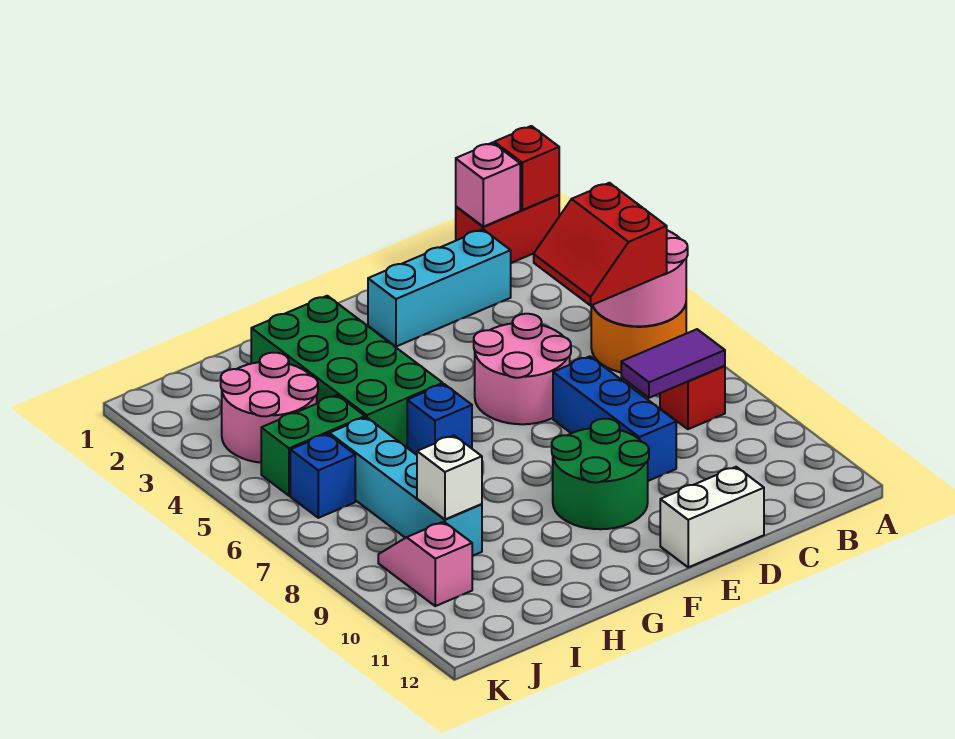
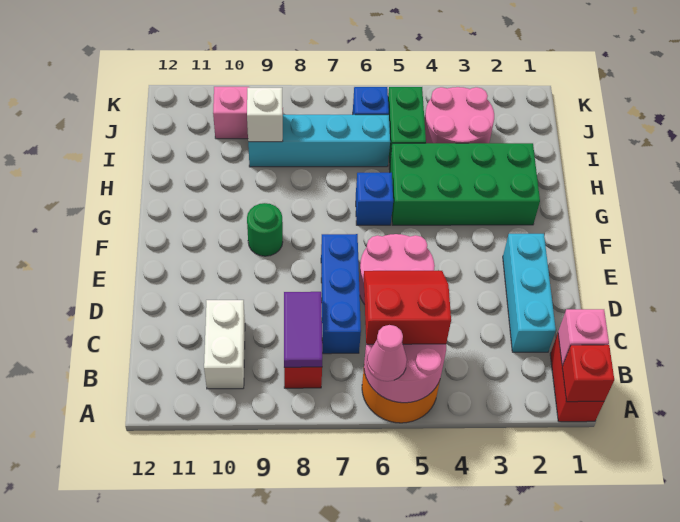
none -> pink 1x1 cone [367,325,407,381]
blue 1x3 brick [553,356,676,481] -> blue 1x3 brick turned to [321,234,361,354]
white 1x2 brick [660,467,764,567] -> white 1x2 brick moved to [204,300,245,389]
green 2x2 round brick [552,419,649,529] -> green 1x1 round brick [247,203,283,256]

